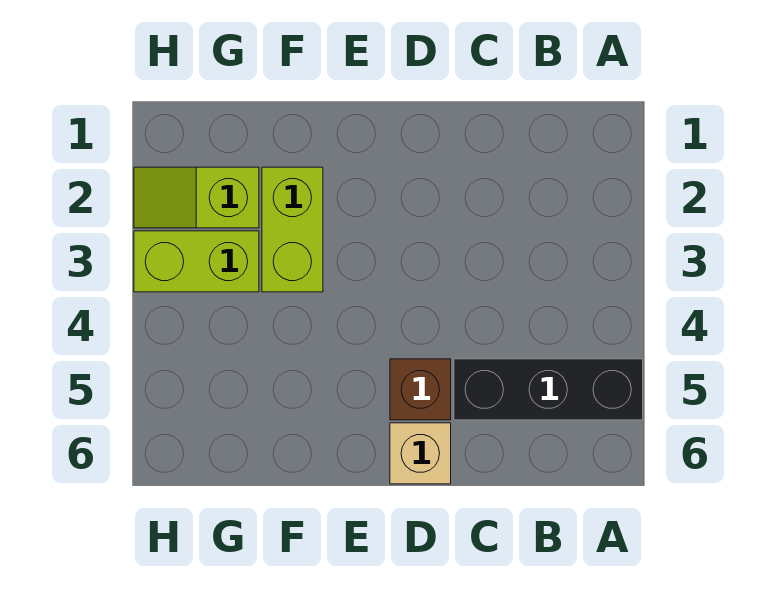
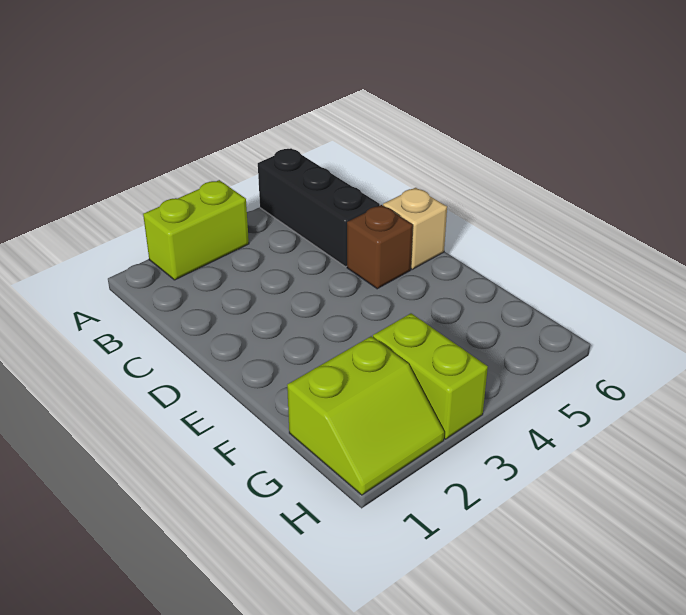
lime 1x2 brick [262,167,323,292] -> lime 1x2 brick moved to [143,180,249,280]
lime 1x2 slope [134,167,259,228] -> lime 2x2 slope [287,336,444,495]

